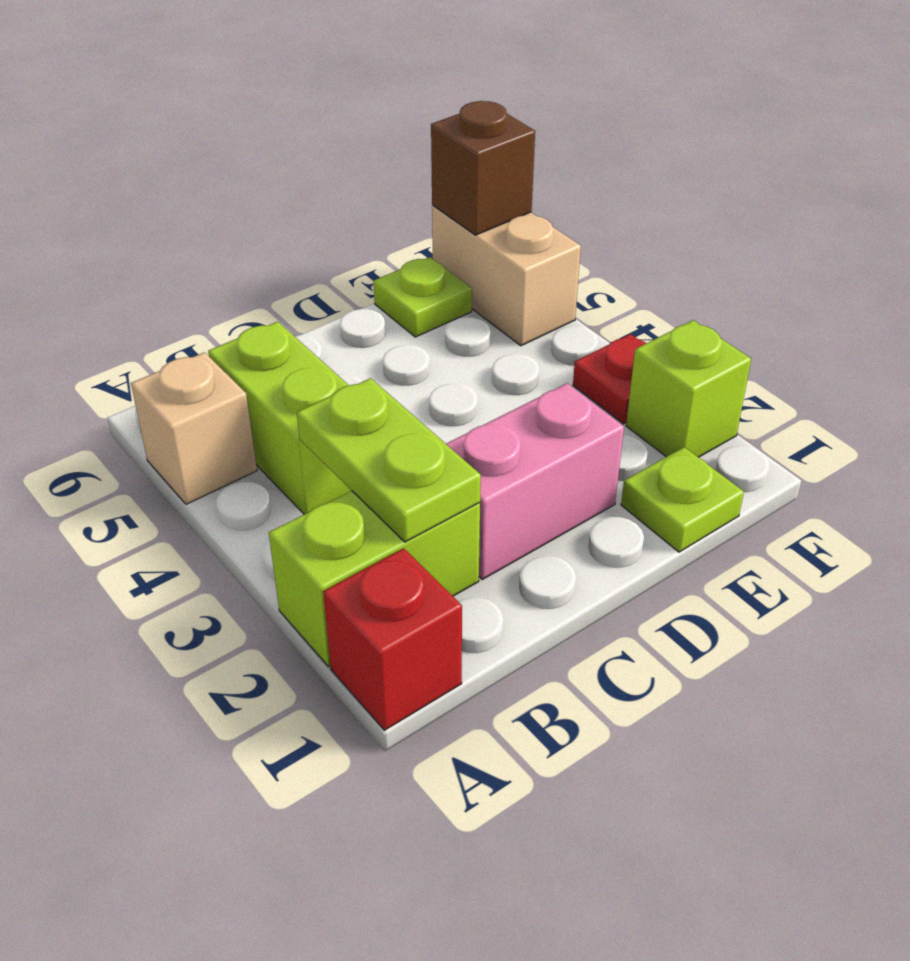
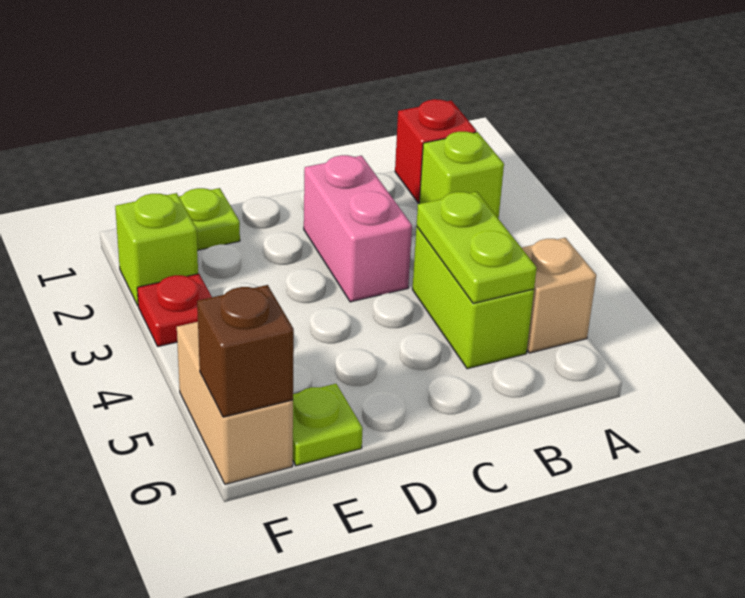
lime 1x2 brick [269,491,480,666] -> lime 1x1 brick [419,132,504,219]
lime 1x2 plate [297,378,481,542] -> lime 1x2 plate moved to [417,192,537,304]
pink 1x2 brick [446,383,624,579] -> pink 1x2 brick turned to [304,155,412,302]

